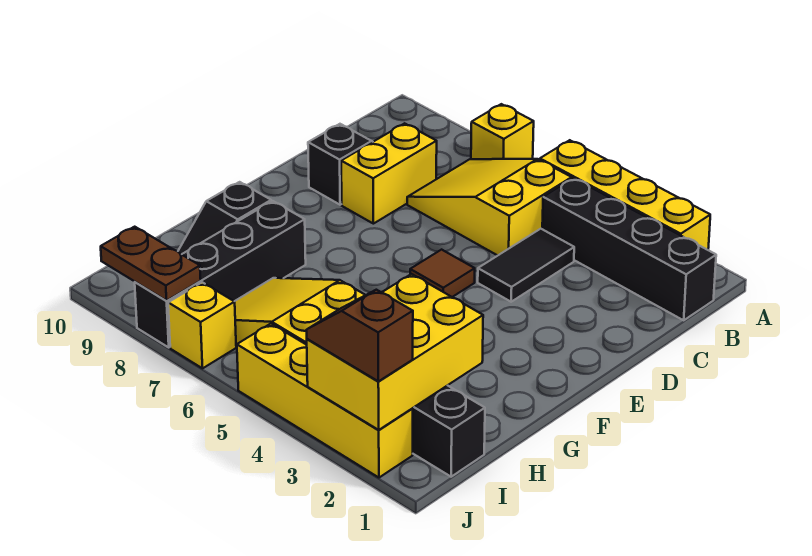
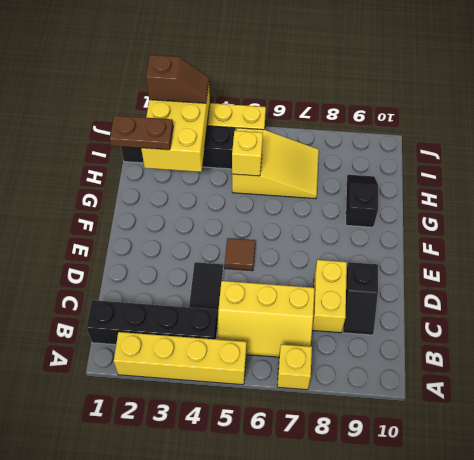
yellow 2x3 slope [407,159,572,256] -> yellow 2x3 slope turned to [217,281,314,357]
black 1x4 brick [135,201,306,347] -> none
yellow 1x1 brick [168,282,236,368] -> yellow 1x1 brick moved to [232,131,263,176]
brown 1x2 plate [101,227,201,301] -> brown 1x2 plate moved to [110,116,173,150]

